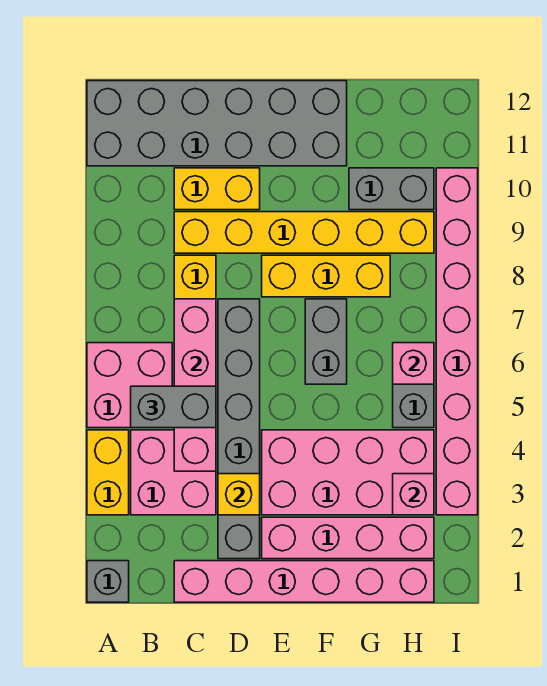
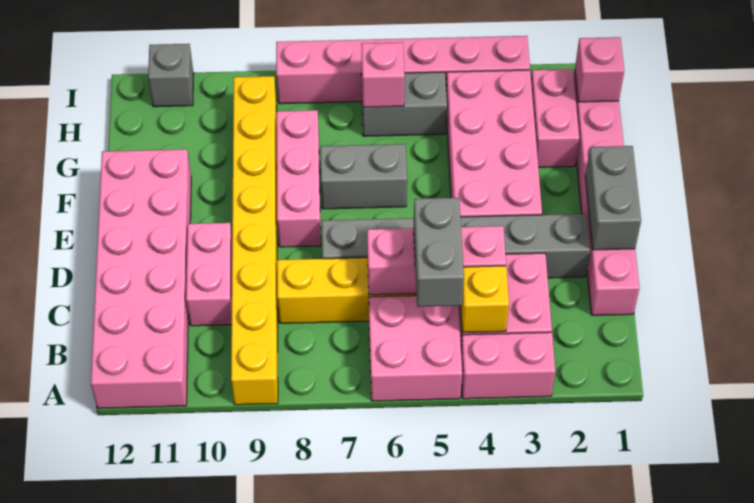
grey 1x1 brick [87,561,129,602] -> grey 1x1 brick moved to [148,44,194,107]
yellow 1x2 brick [87,430,129,515] -> pink 1x2 brick [461,332,555,399]
grey 2x6 brick [87,81,347,166] -> pink 2x6 brick [91,149,191,408]
pink 1x4 brick [174,299,216,471] -> pink 1x3 brick [367,226,506,295]
yellow 1x6 brick [174,212,434,253] -> yellow 1x8 brick [231,76,278,405]
yellow 1x2 brick [174,168,260,210] -> pink 1x2 brick [186,223,232,326]
yellow 1x1 brick [218,474,260,515] -> yellow 1x1 brick moved to [461,266,509,333]
pink 1x4 brick [262,517,434,559] -> pink 1x2 brick [531,69,579,167]
yellow 1x3 brick [262,255,390,297] -> pink 1x3 brick [277,110,321,247]
grey 1x2 brick [349,168,434,210] -> grey 1x2 brick moved to [585,146,641,250]
pink 1x1 brick [393,474,434,515] -> pink 1x1 brick moved to [575,37,624,102]
pink 1x8 brick [436,168,478,515] -> pink 1x6 brick [276,36,530,104]

